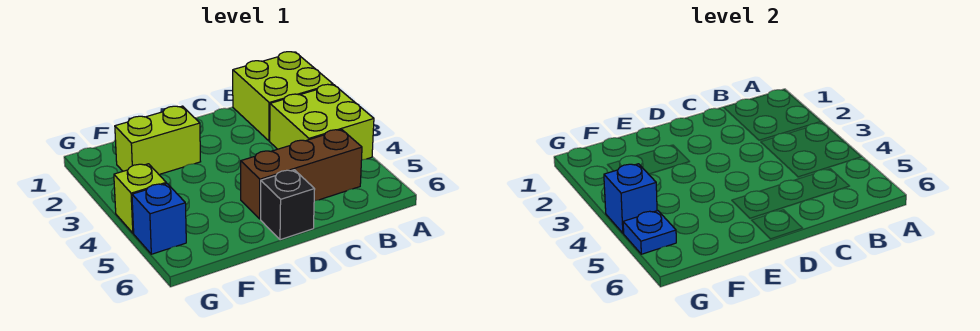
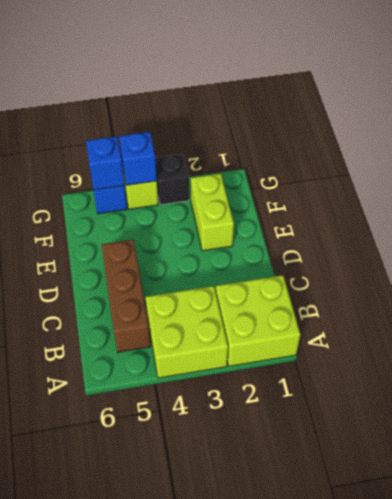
black 1x1 brick [261,170,315,240] -> black 1x1 brick moved to [155,154,189,205]
blue 1x1 plate [623,211,676,254] -> blue 1x1 brick [86,136,124,190]

